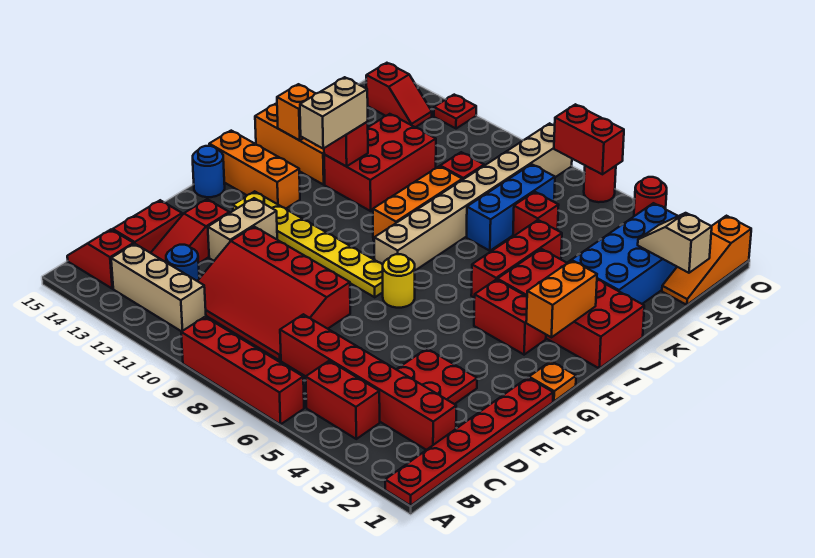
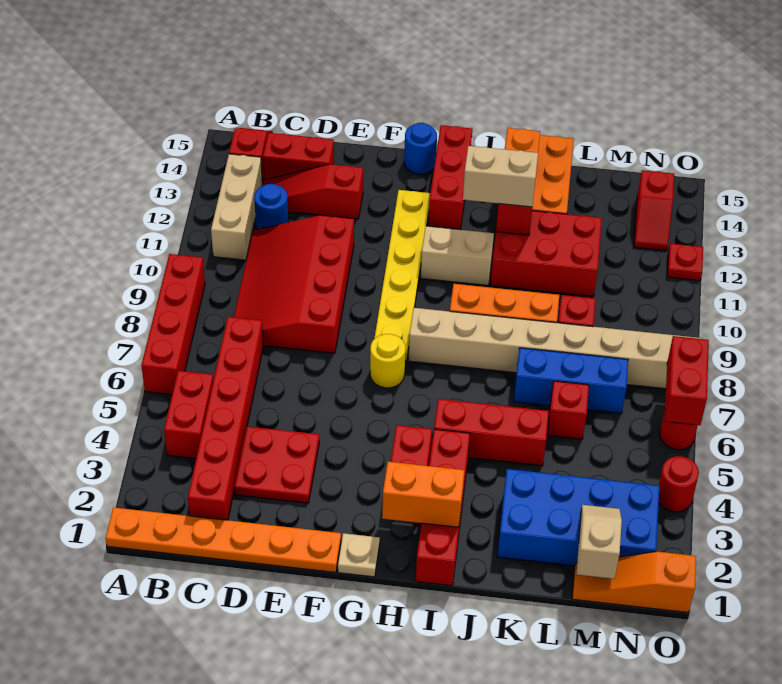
red 1x6 plate [385,378,553,506] -> orange 1x6 plate [106,507,341,572]
tan 1x2 brick [208,198,277,261] -> tan 1x2 brick moved to [421,226,494,285]
orange 1x1 plate [529,361,576,401] -> tan 1x1 plate [338,533,380,577]
orange 1x3 brick [209,131,300,209] -> red 1x3 brick [428,125,472,230]
red 2x4 brick [497,249,644,368] -> red 1x4 brick [416,429,470,586]

